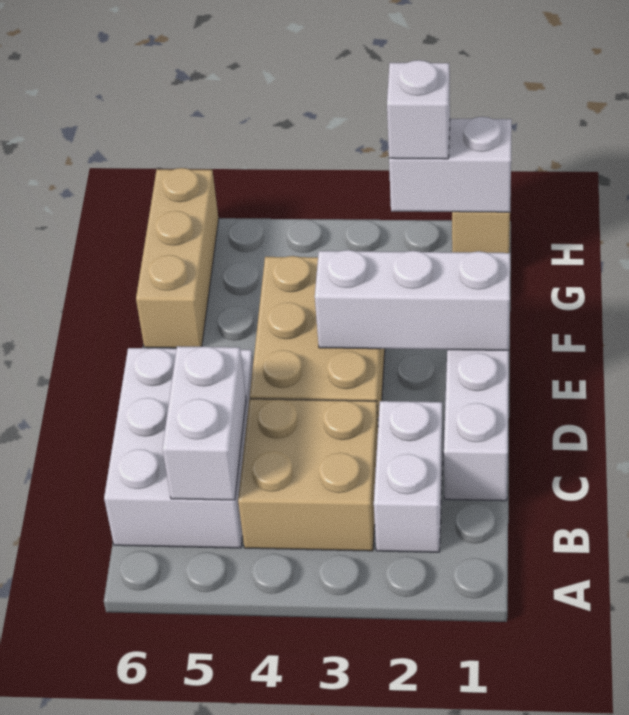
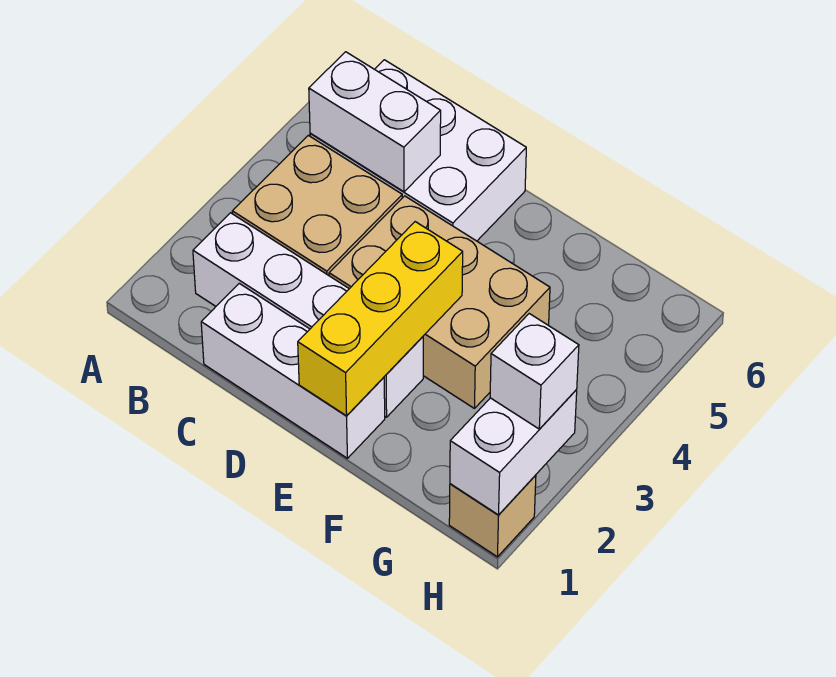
white 1x2 brick [374,401,443,552] -> white 1x4 brick [193,213,423,417]
white 1x3 brick [315,250,510,350] -> yellow 1x3 brick [298,222,463,416]
tan 1x3 brick [136,168,219,348] -> none

